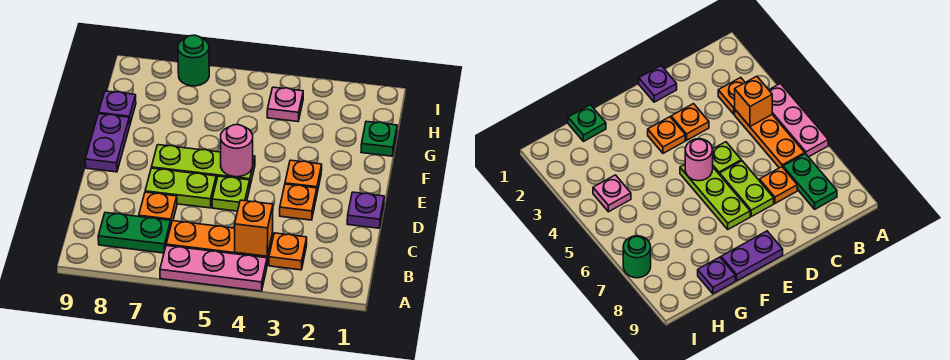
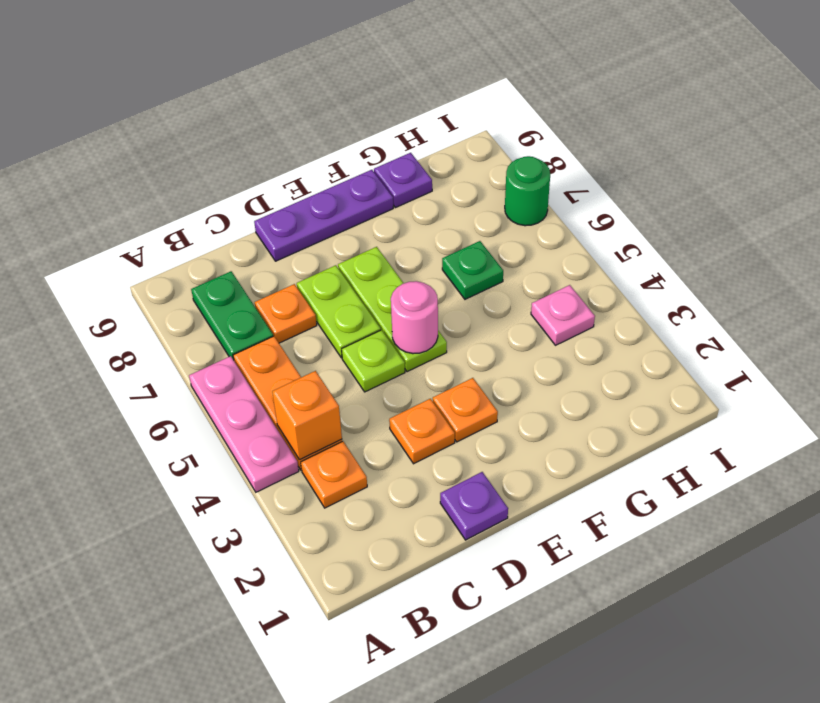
purple 1x2 plate [85,114,130,172] -> purple 1x3 plate [254,170,393,261]
green 1x1 plate [361,121,397,156] -> green 1x1 plate moved to [442,241,503,299]

